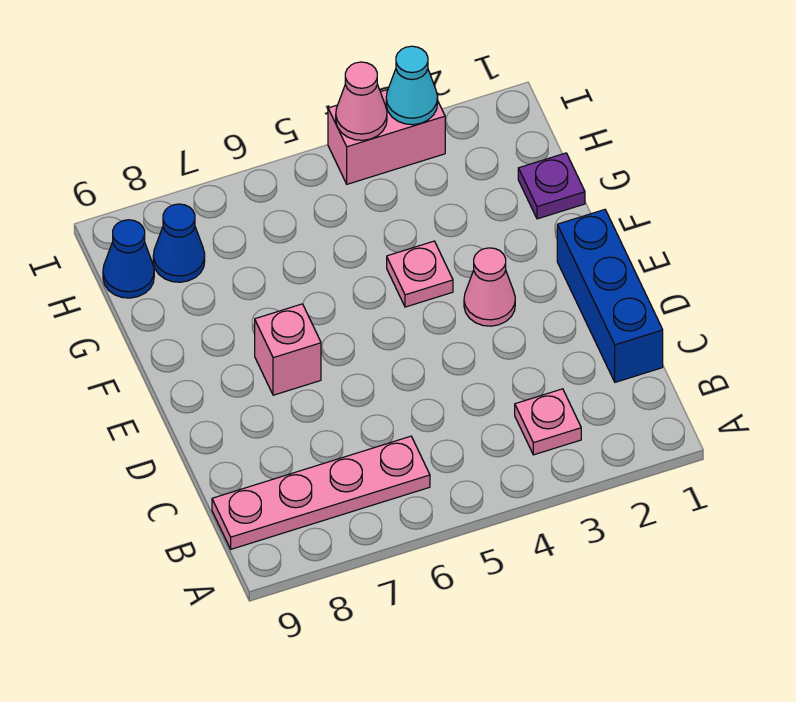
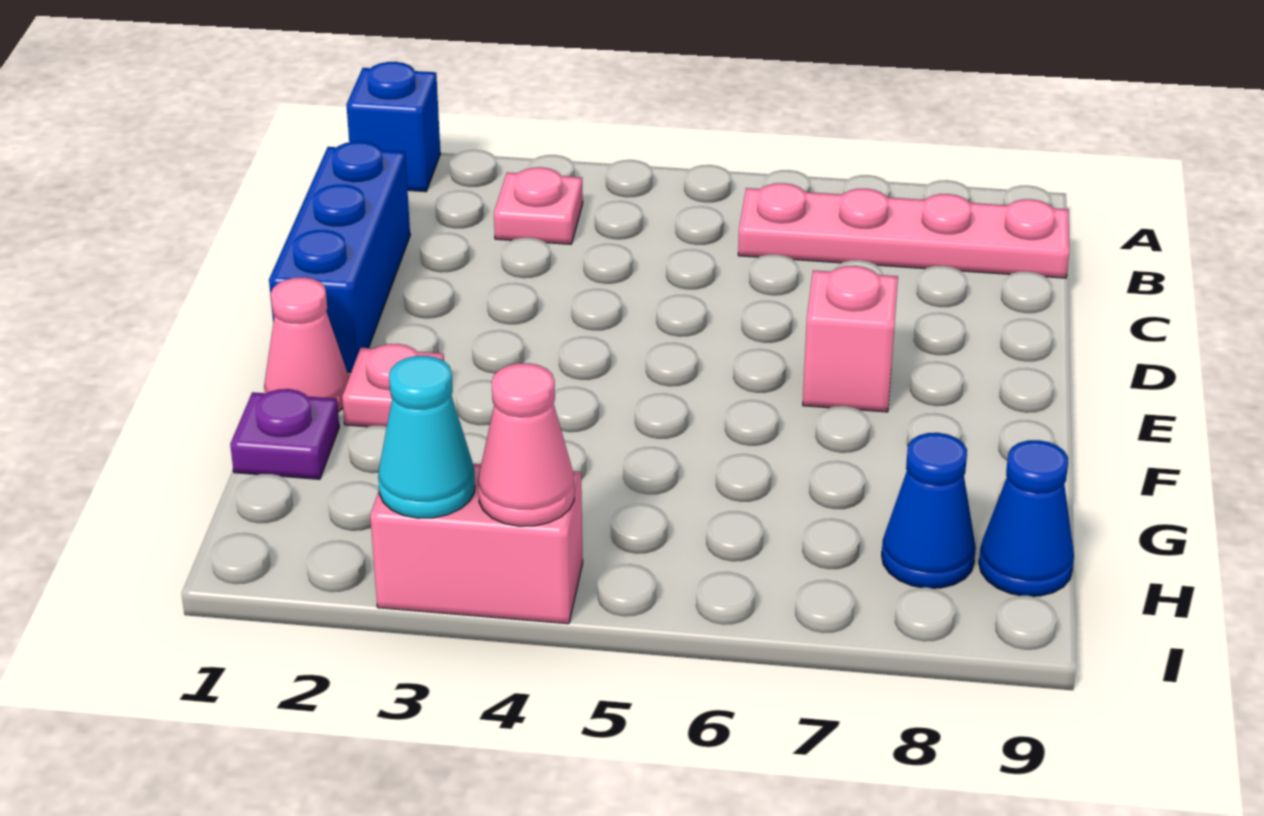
none -> blue 1x1 brick [346,62,440,192]
pink 1x1 cone [464,248,515,326] -> pink 1x1 cone moved to [264,277,349,412]
pink 1x1 plate [387,241,453,307] -> pink 1x1 plate moved to [342,344,444,427]

